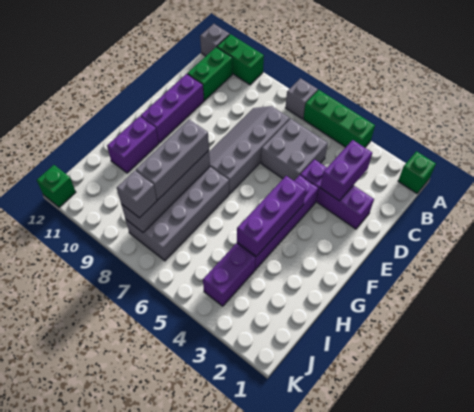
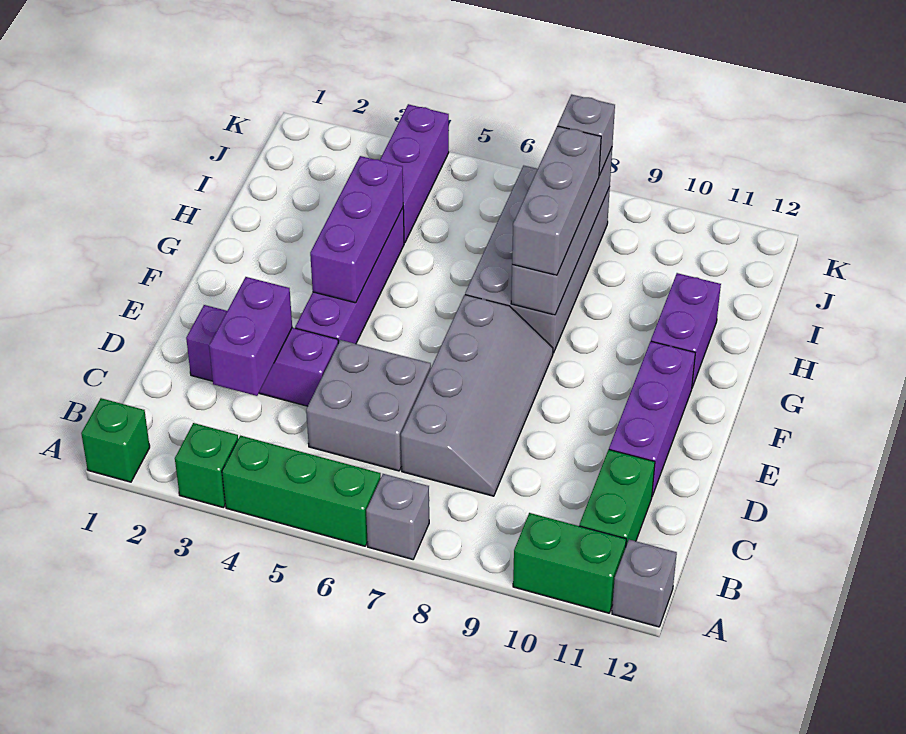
purple 1x2 brick [203,244,255,306] -> purple 1x3 brick [380,104,449,243]
green 1x1 brick [37,165,76,207] -> green 1x1 brick moved to [175,423,238,508]

